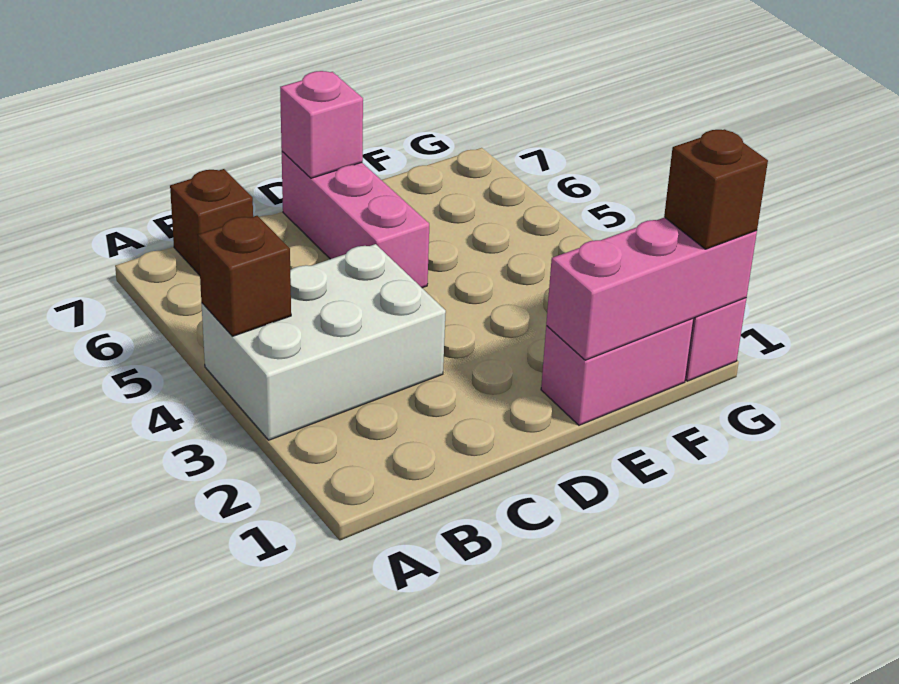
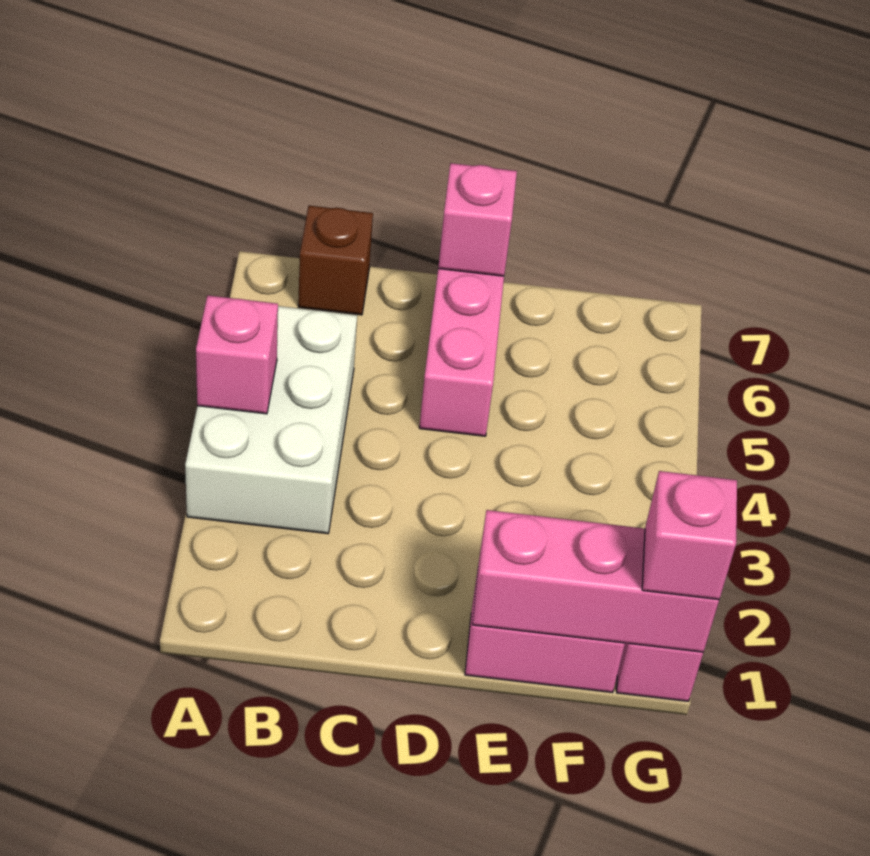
white 2x3 brick [201,244,446,440] -> white 2x3 brick turned to [185,306,357,534]
brown 1x1 brick [198,216,291,336] -> pink 1x1 brick [196,295,278,414]
brown 1x1 brick [664,129,768,249] -> pink 1x1 brick [642,471,737,600]

